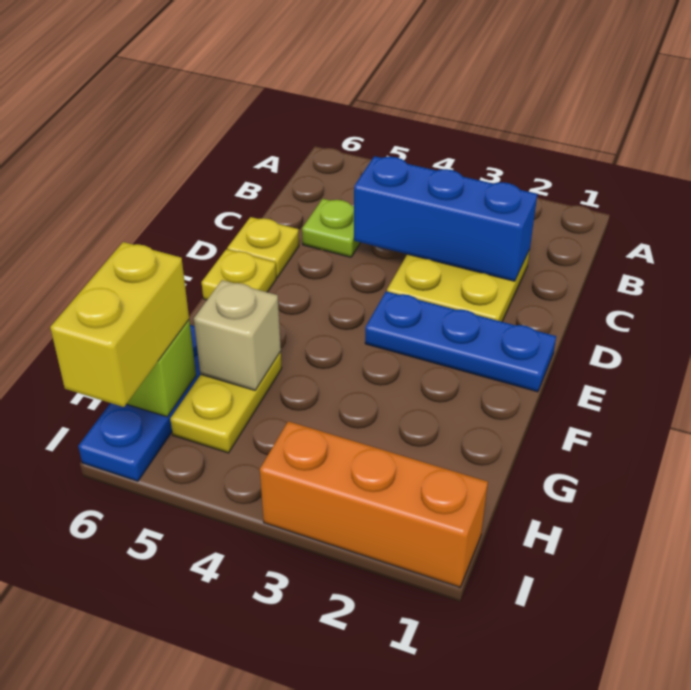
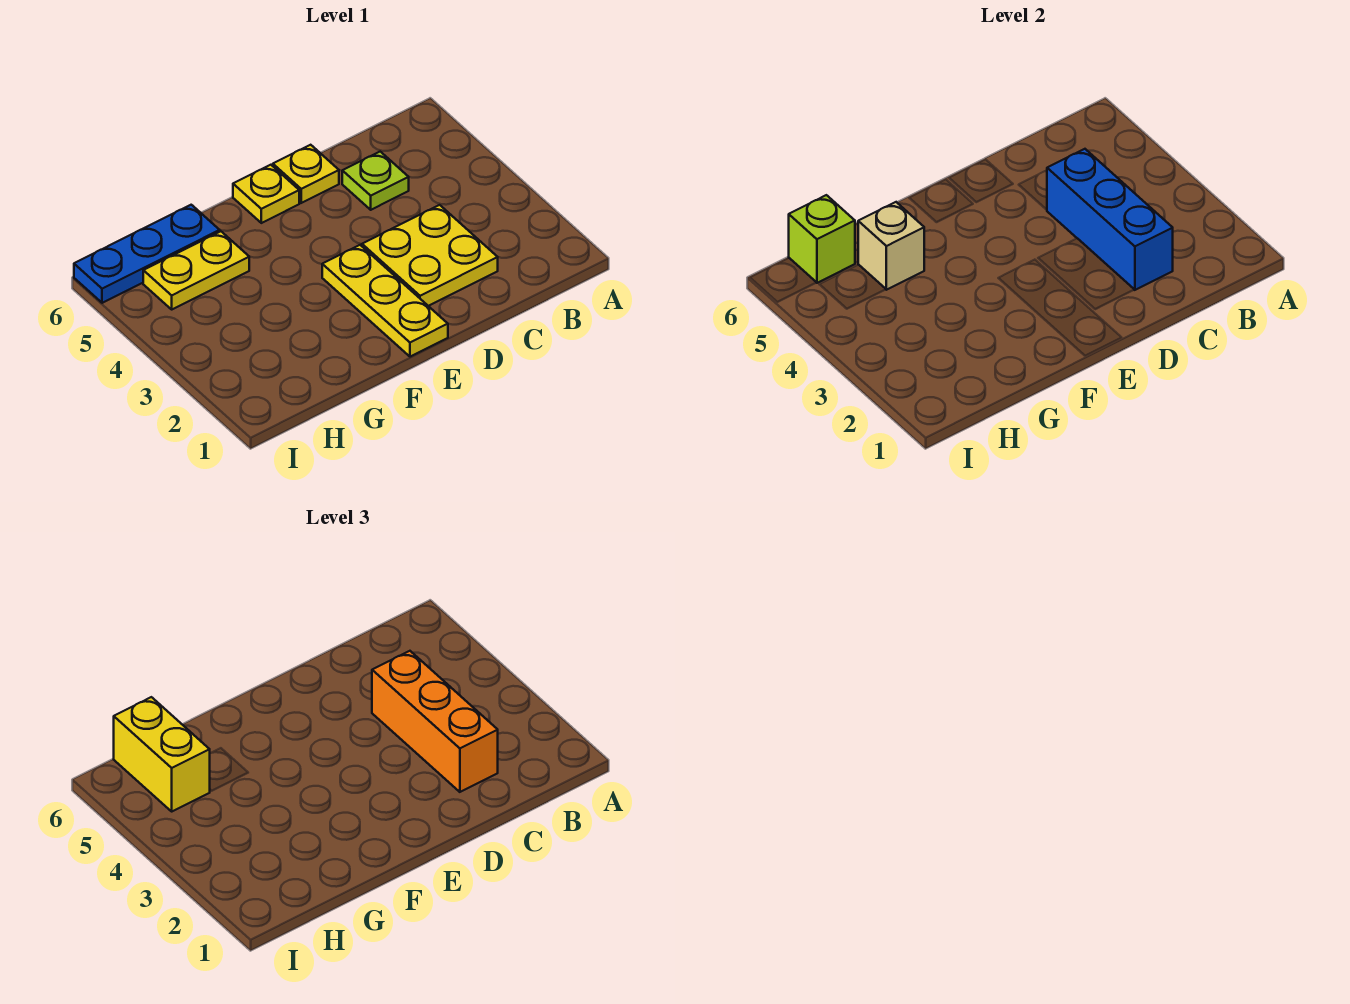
blue 1x3 plate [365,291,556,392] -> yellow 1x3 plate [322,245,448,357]
yellow 1x2 brick [50,242,189,407] -> yellow 1x2 brick turned to [114,697,210,811]
orange 1x3 brick [260,421,488,587] -> orange 1x3 brick moved to [372,651,498,792]

